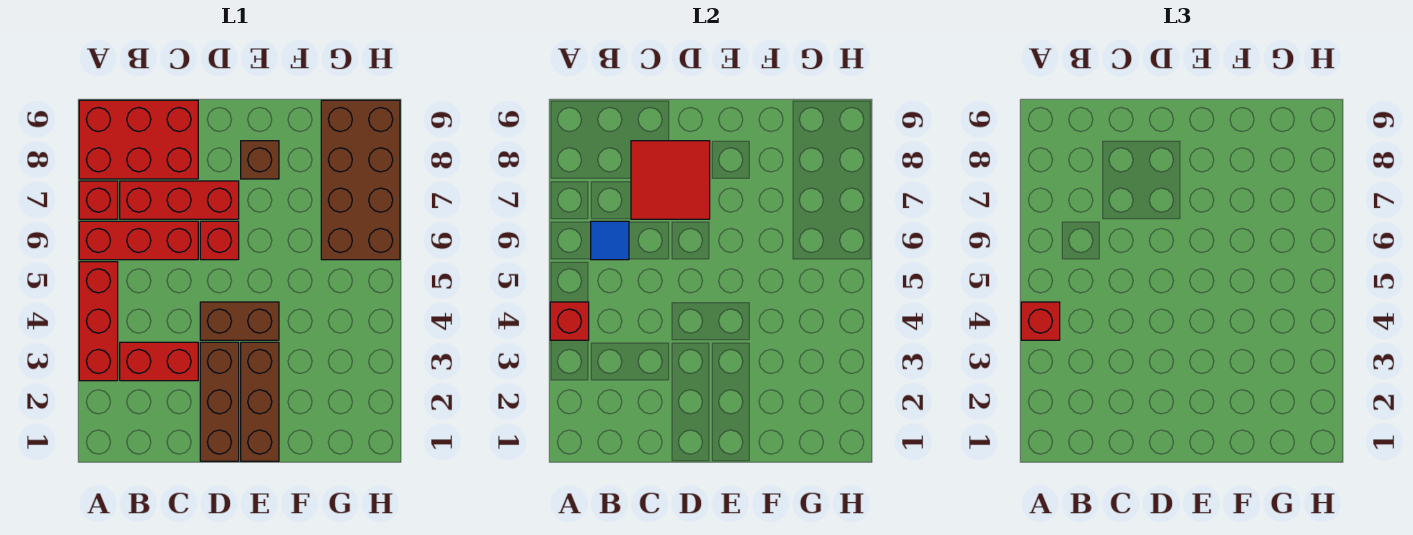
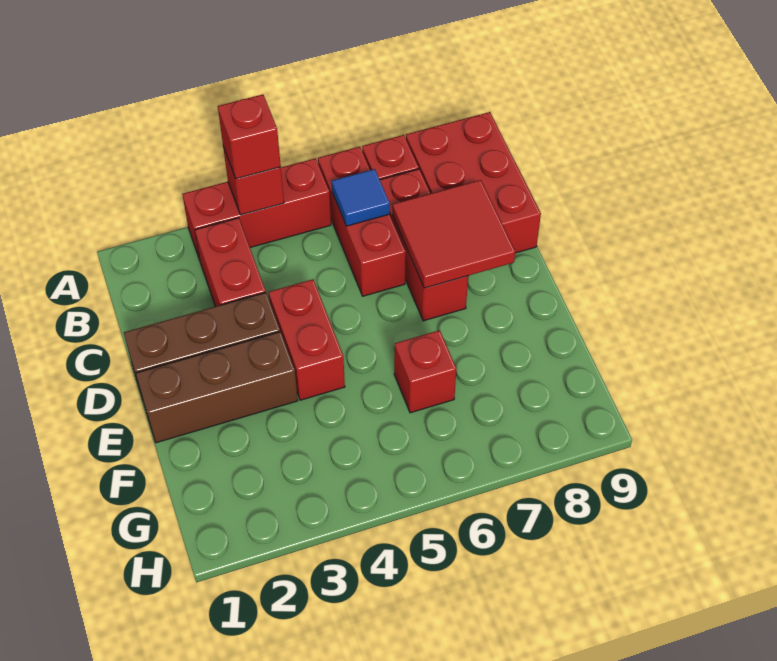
brown 1x2 brick [200,302,279,340] -> red 1x2 brick [269,279,345,400]
red 1x1 brick [200,221,239,260] -> red 1x1 brick moved to [394,330,456,413]
brown 1x1 brick [241,141,279,179] -> none
brown 2x4 brick [321,100,400,260] -> none

